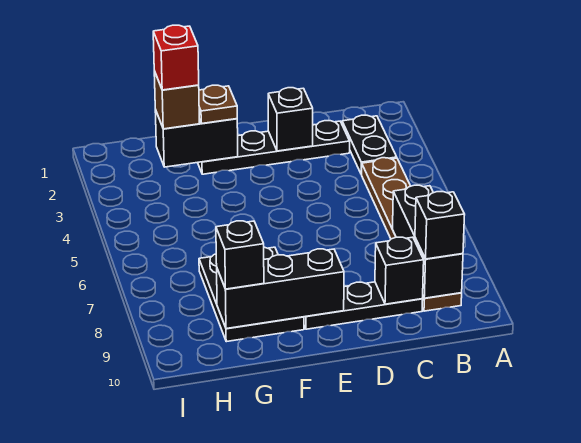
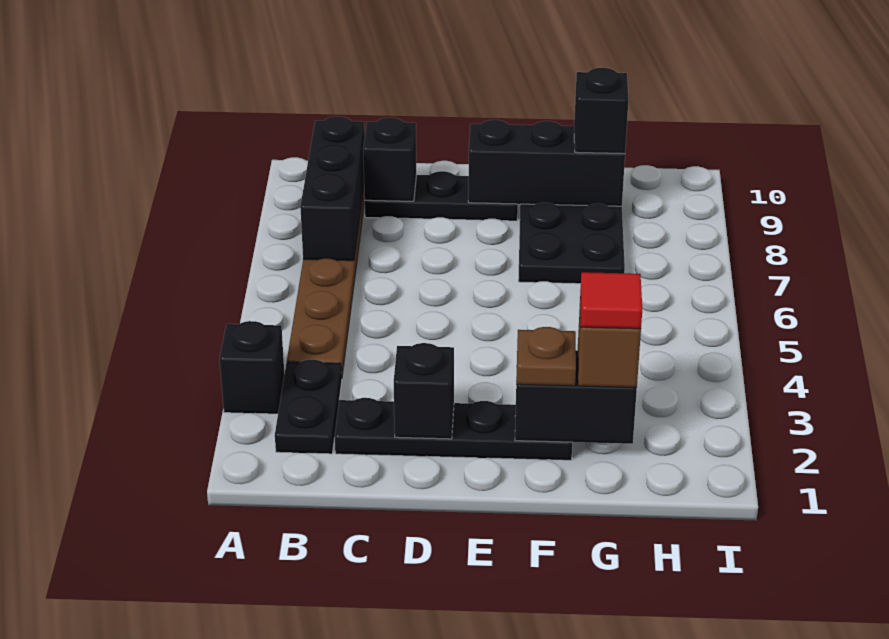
black 1x1 brick [415,192,465,259] -> black 1x1 brick moved to [219,321,284,414]
red 1x1 brick [153,25,199,90] -> red 1x1 tile [580,272,642,329]

